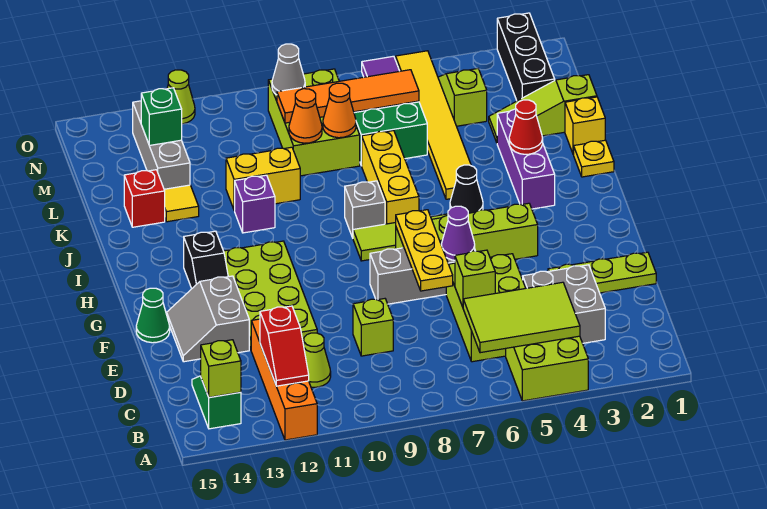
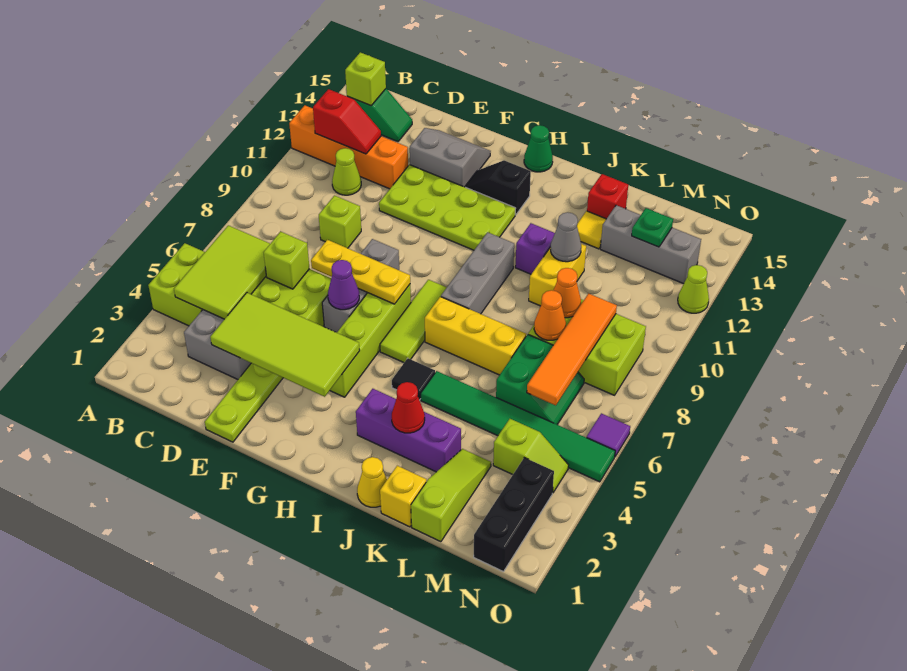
red 1x2 slope [260,306,309,386] -> red 1x2 slope turned to [313,89,381,154]
none -> lime 2x4 tile [210,293,360,397]
green 1x1 cone [136,288,170,343] -> green 1x1 cone moved to [524,125,553,172]
black 1x1 cone [450,165,483,213] -> black 1x1 tile [392,358,435,400]
grey 1x1 brick [345,181,385,238] -> grey 1x3 brick [441,232,514,314]
yellow 1x1 plate [574,140,614,177] -> yellow 1x1 cone [357,457,387,507]
yellow 1x6 tile [396,51,471,199] -> green 1x6 tile [421,371,615,482]
black 1x3 brick [497,13,555,101] -> black 1x3 brick turned to [474,457,554,572]
green 1x1 brick [141,88,182,145] -> green 1x1 plate [632,208,673,247]
grey 1x1 cone [272,44,305,95] -> grey 1x1 cone moved to [551,212,581,262]

